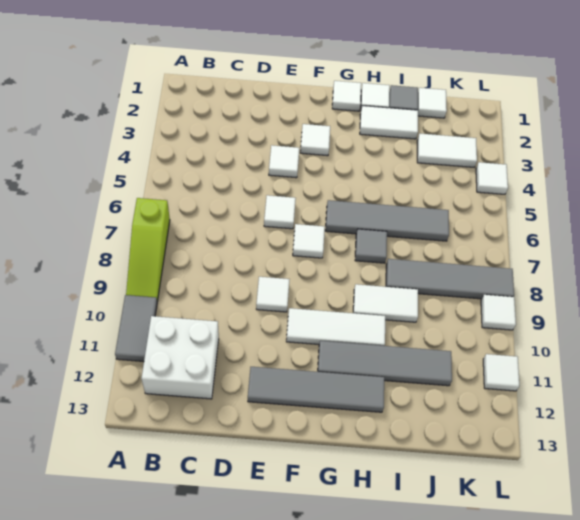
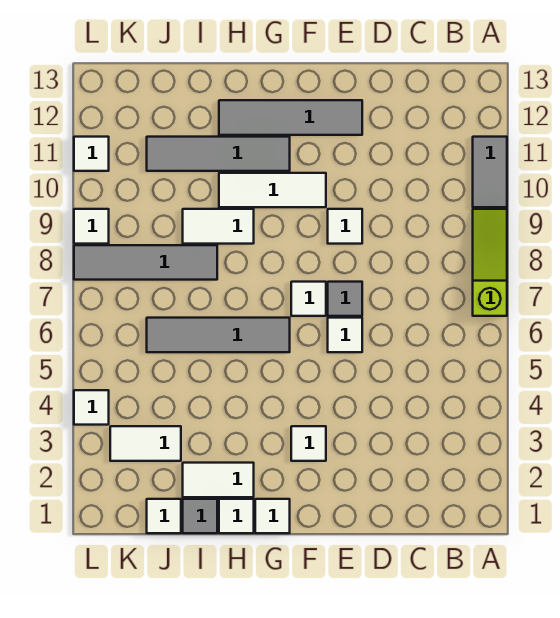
white 2x2 brick [141,316,219,399] -> none
white 1x1 tile [269,145,299,178] -> none
grey 1x1 tile [355,229,387,263] -> grey 1x1 tile moved to [328,282,362,316]

